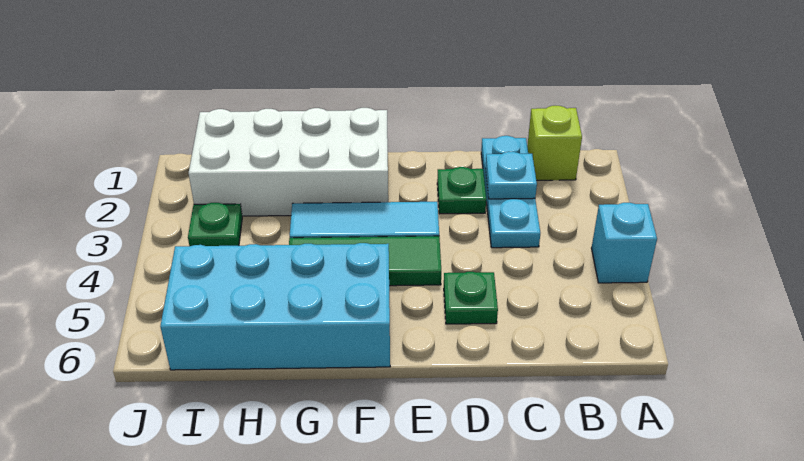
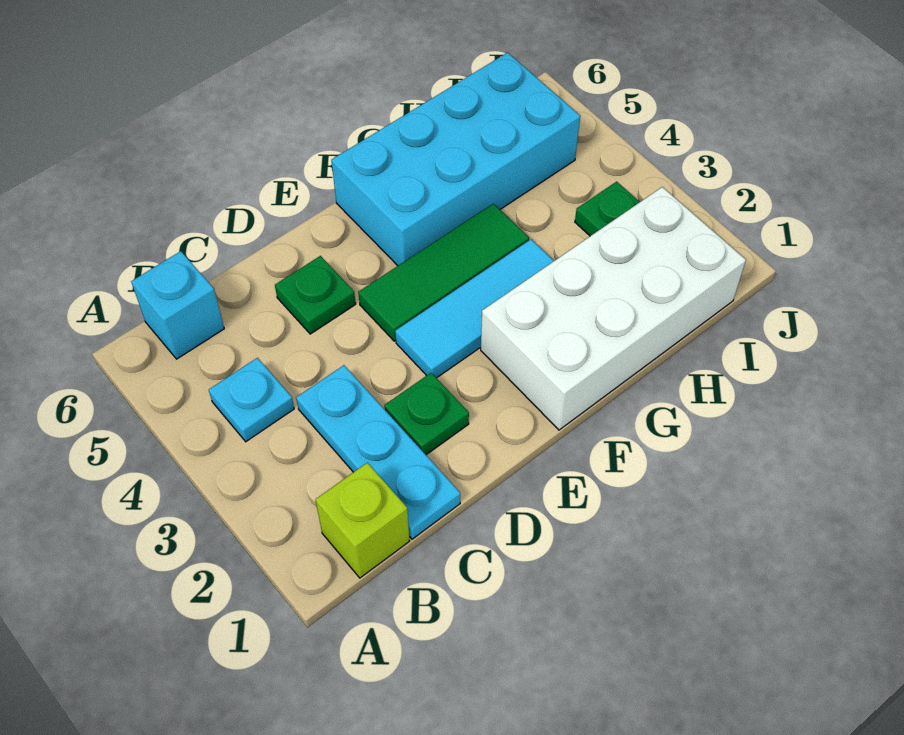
cyan 1x1 brick [592,203,657,283] -> cyan 1x1 brick moved to [131,251,224,359]
cyan 1x1 plate [485,152,537,199] -> cyan 1x1 plate moved to [209,358,294,442]

